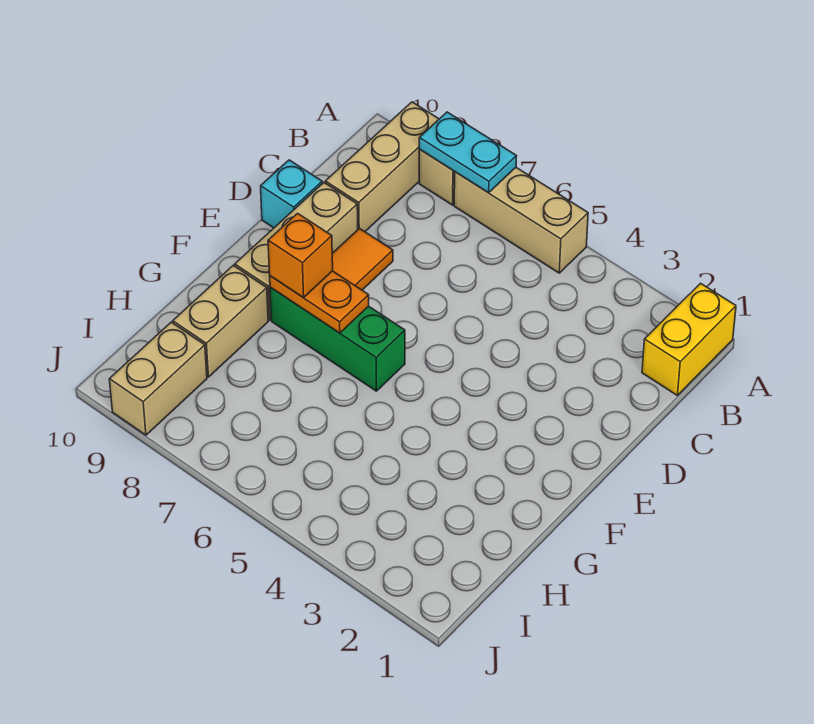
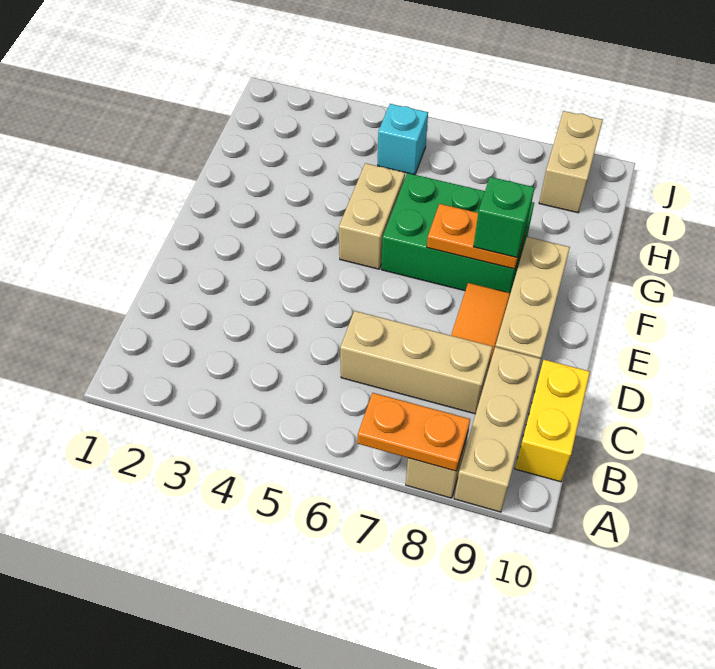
yellow 1x2 brick [642,283,736,395] -> yellow 1x2 brick moved to [515,360,590,482]
tan 1x3 brick [454,168,588,273] -> tan 1x3 brick moved to [340,311,492,414]
cyan 1x2 plate [419,112,517,193] -> orange 1x2 plate [358,393,470,471]
cyan 1x1 brick [261,160,322,228] -> cyan 1x1 brick moved to [378,104,428,175]
green 1x3 brick [270,288,405,391] -> green 2x3 brick [382,173,534,293]
orange 1x1 brick [268,213,333,298] -> green 1x1 brick [473,177,535,257]
tan 1x2 brick [173,265,268,377] -> tan 1x2 brick moved to [339,163,405,269]

